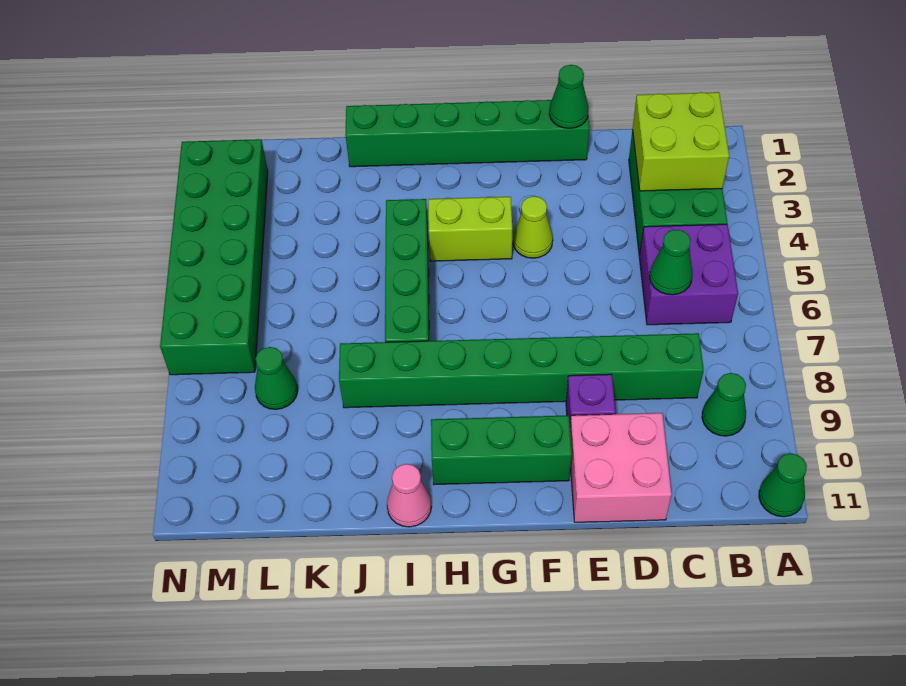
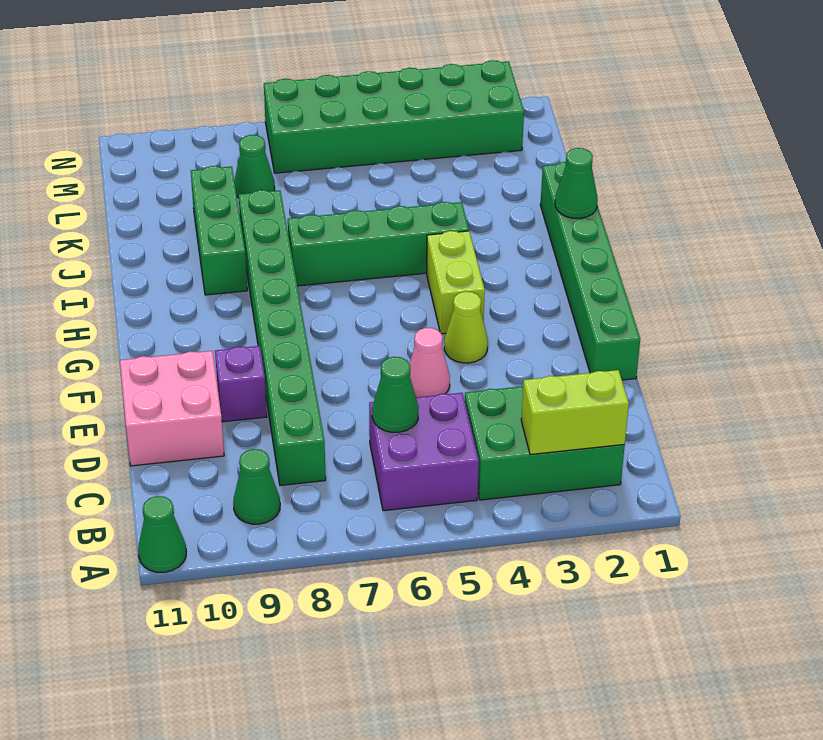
lime 2x2 brick [633,92,729,191] -> lime 1x2 brick [521,370,629,455]
green 1x1 cone [549,65,588,128] -> green 1x1 cone moved to [555,148,598,218]
green 1x3 brick [431,415,572,485] -> green 1x3 brick moved to [191,166,247,295]
pink 1x1 cone [387,464,431,527] -> pink 1x1 cone moved to [410,328,450,397]

